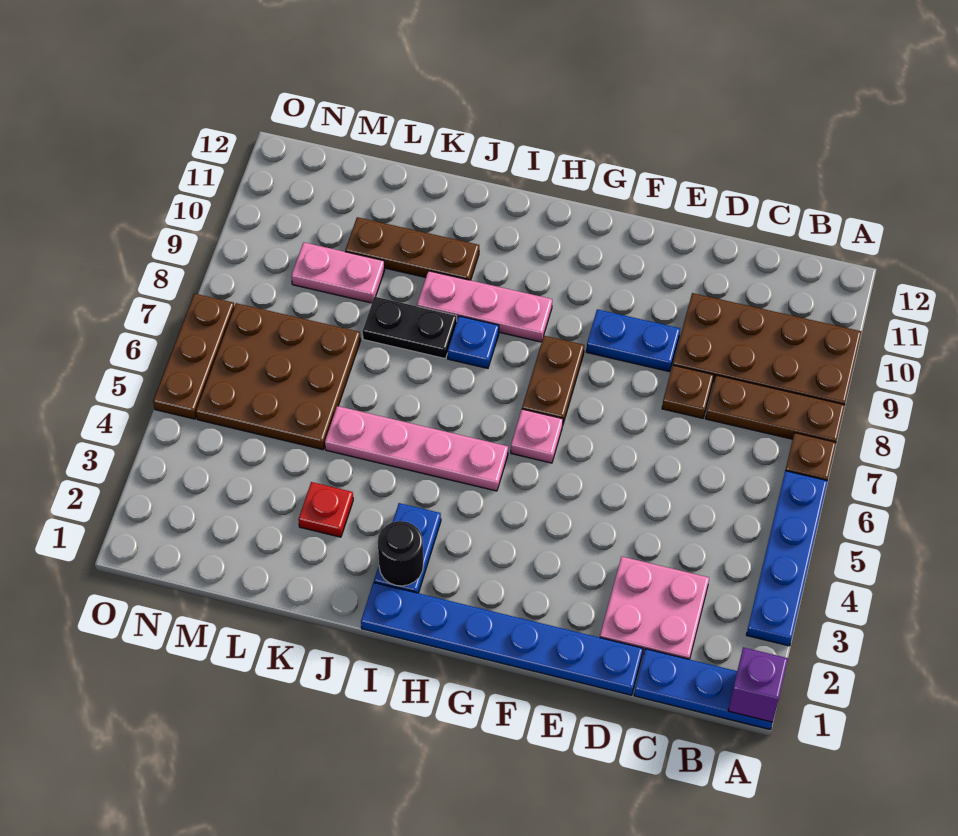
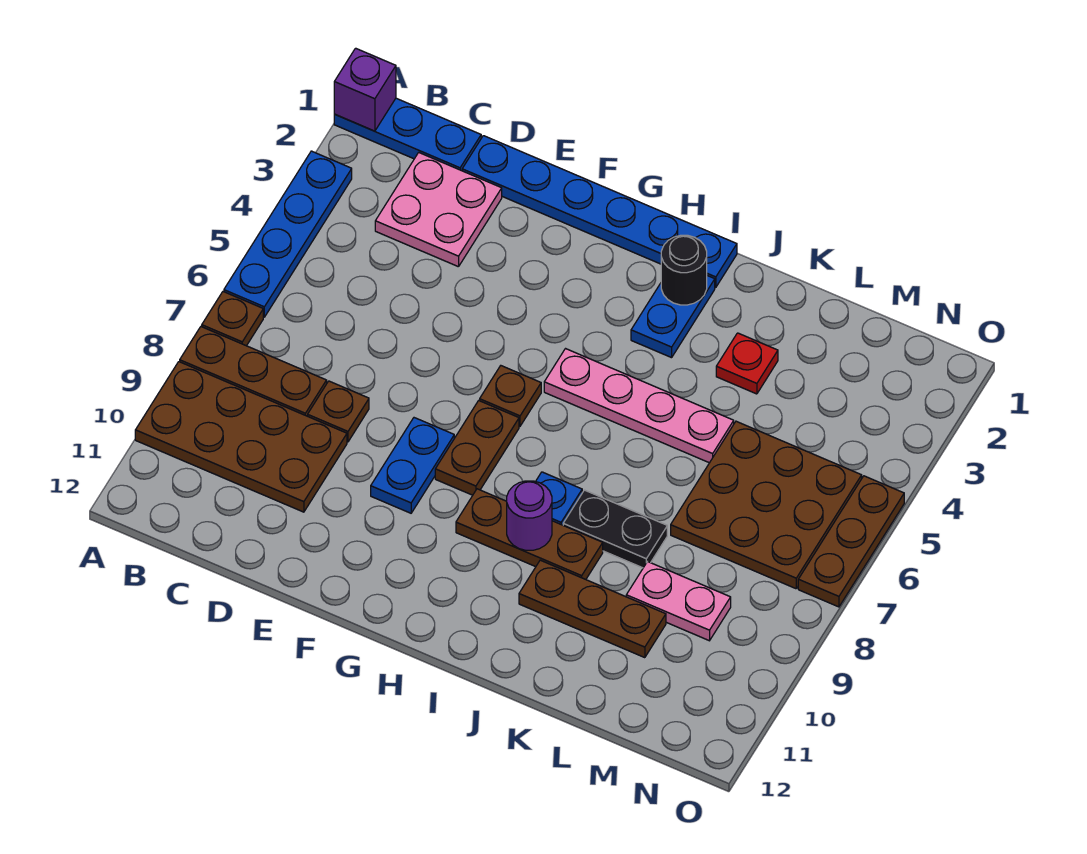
blue 1x2 plate [586,309,680,372] -> blue 1x2 plate turned to [371,418,454,513]
pink 1x1 plate [511,409,563,463] -> brown 1x1 plate [480,366,541,426]
pink 1x3 plate [417,271,552,342] -> brown 1x3 plate [456,489,603,579]
none -> purple 1x1 round brick [507,481,552,550]

